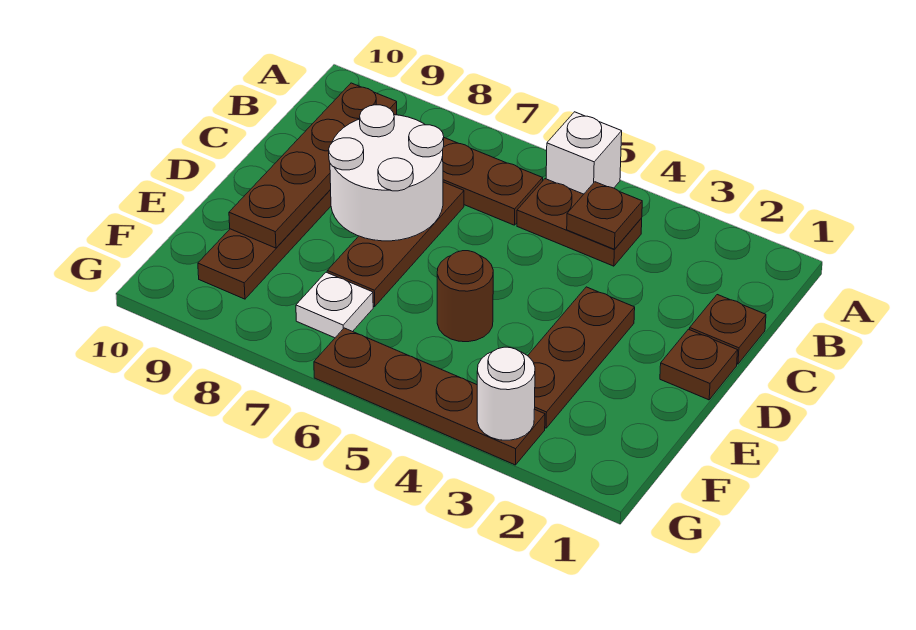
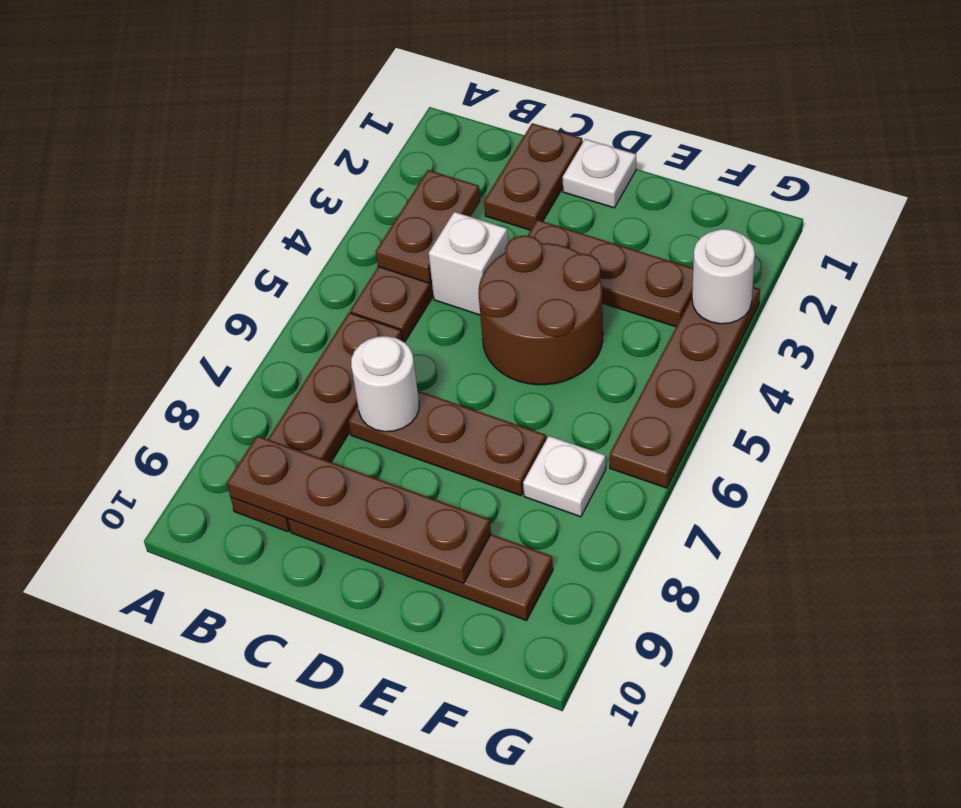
white 1x1 brick [546,112,622,194] -> white 1x1 brick moved to [429,212,508,315]
brown 1x1 plate [567,182,642,249] -> brown 1x2 plate [376,170,480,283]
brown 1x1 plate [690,295,766,364] -> brown 1x2 plate [484,123,583,230]
white 2x2 round brick [329,105,444,241] -> white 1x1 round brick [351,336,419,432]
brown 1x1 plate [660,329,738,400] -> white 1x1 plate [563,139,636,208]
brown 1x1 round brick [437,251,493,342] -> brown 2x2 round brick [478,236,603,385]

